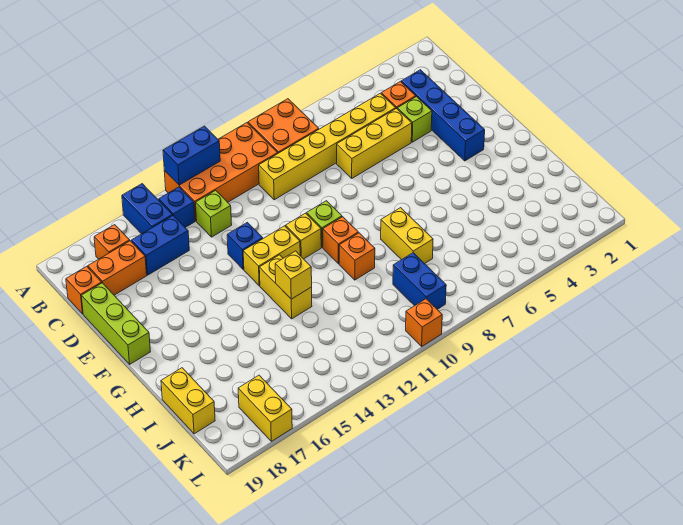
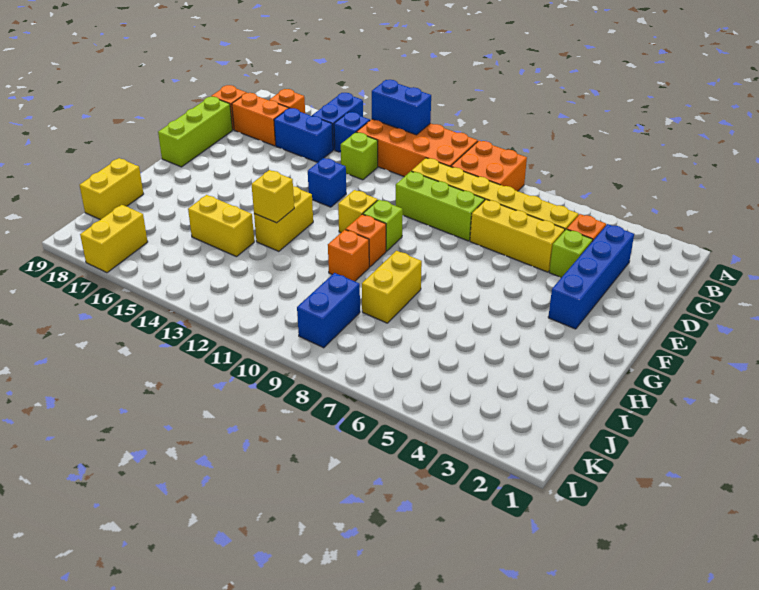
none -> lime 1x3 brick [396,171,485,241]
yellow 1x2 brick [243,226,300,286] -> yellow 1x2 brick moved to [188,195,254,257]
orange 1x1 brick [406,299,442,346] -> none

